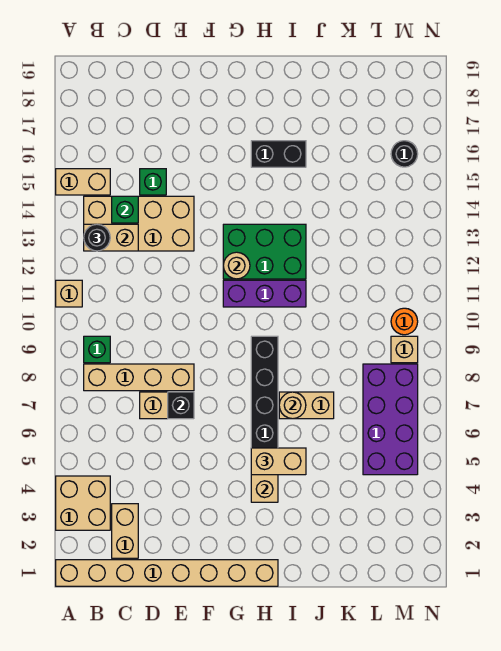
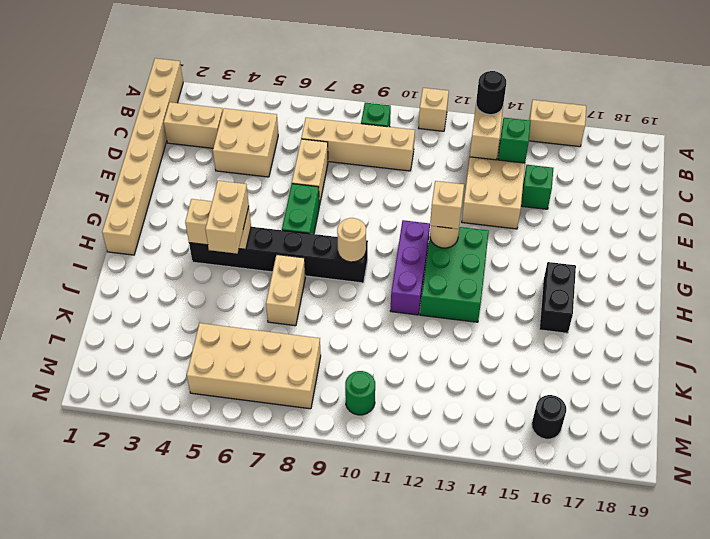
tan 2x2 brick [56,476,110,530] -> tan 2x2 brick moved to [213,108,278,177]
tan 1x2 brick [56,169,110,195] -> tan 1x2 brick turned to [529,100,586,147]
tan 1x4 brick [84,364,194,391] -> tan 1x4 brick turned to [301,118,415,171]
black 1x1 brick [168,392,194,419] -> none
none -> green 1x2 brick [282,184,319,234]
tan 1x1 round brick [279,392,306,419] -> tan 1x1 round brick moved to [337,218,366,262]
purple 2x4 brick [363,364,418,475] -> tan 2x4 brick [187,323,321,409]
tan 1x1 brick [391,336,418,363] -> tan 1x1 brick moved to [430,181,464,229]
orange 1x1 round brick [391,308,418,335] -> green 1x1 round brick [345,371,375,415]

